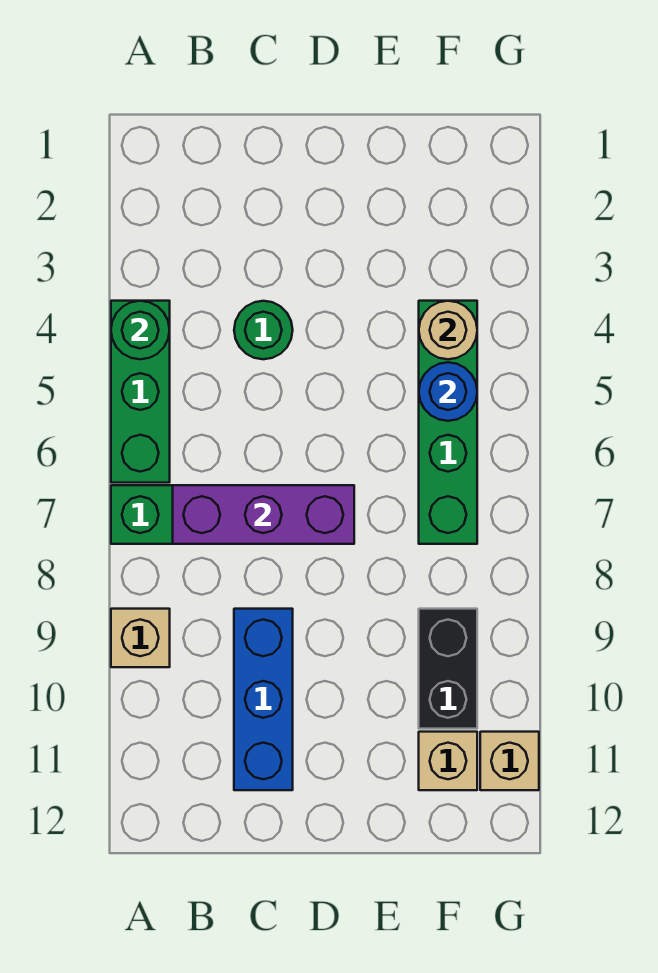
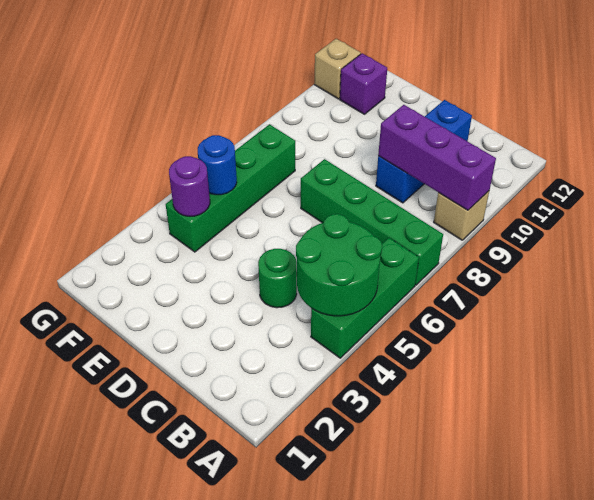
green 1x1 round brick [111,301,170,359] -> green 2x2 round brick [296,214,382,316]
purple 1x3 brick [173,485,354,544] -> purple 1x3 brick moved to [378,105,496,210]
tan 1x1 round brick [419,301,477,359] -> purple 1x1 round brick [169,156,210,216]
black 1x2 brick [419,609,477,729] -> none
tan 1x1 brick [419,732,477,790] -> purple 1x1 brick [340,53,387,114]

